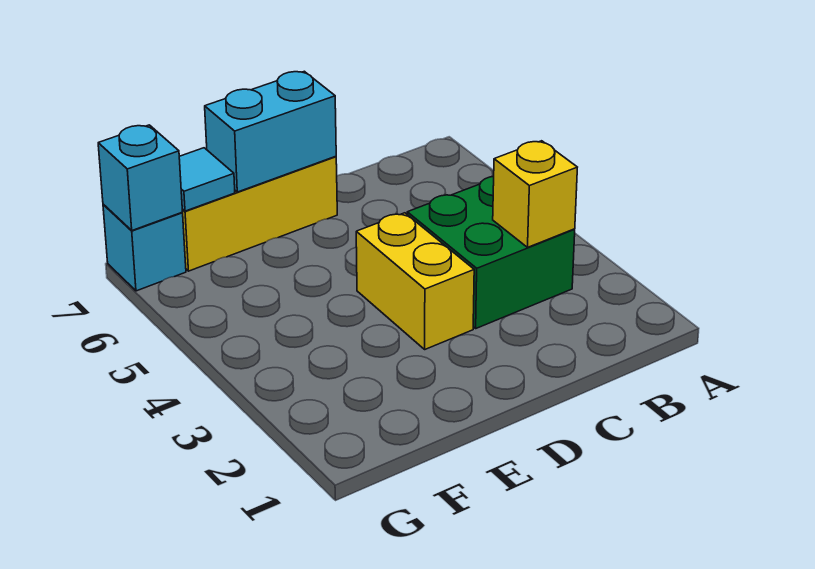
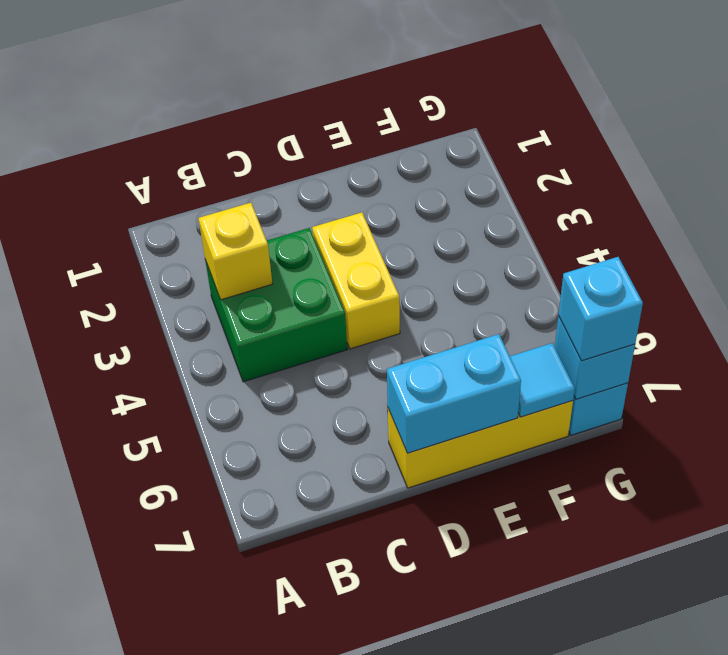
none -> cyan 1x1 brick [558,257,643,361]

